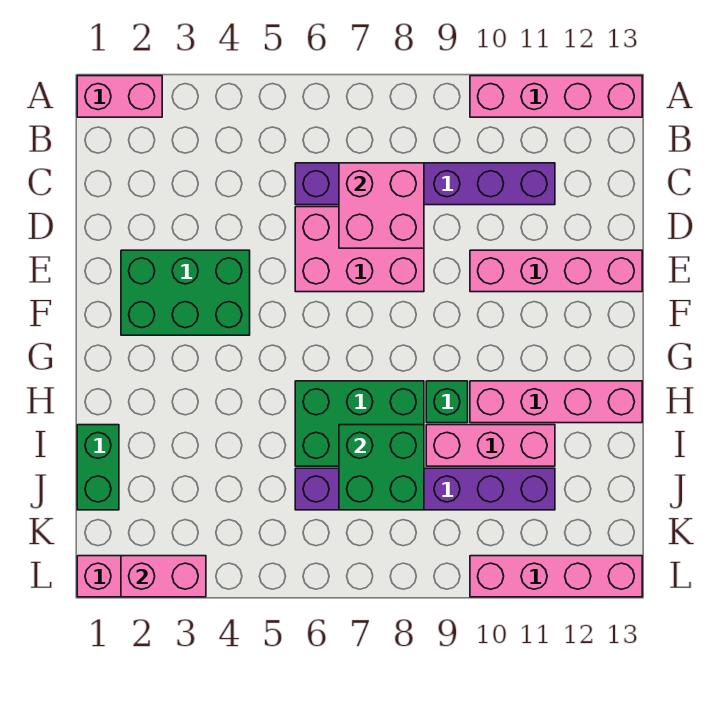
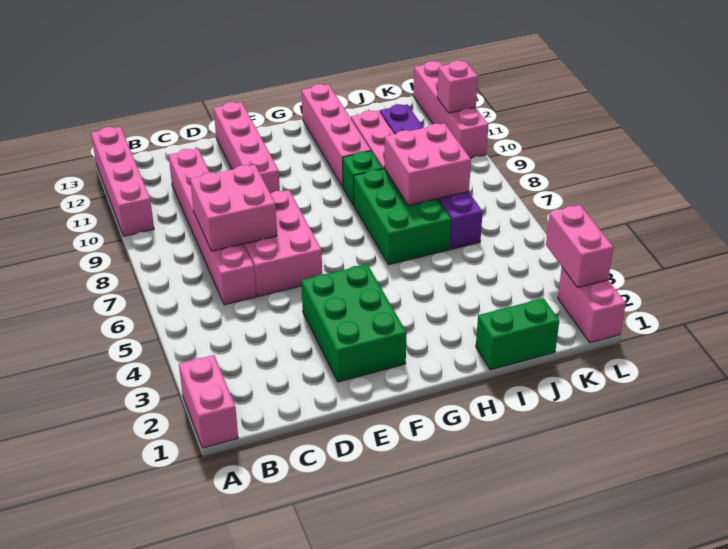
purple 1x6 brick [295,163,555,205] -> pink 1x6 brick [169,149,256,305]
green 2x2 brick [339,425,424,510] -> pink 2x2 brick [384,124,471,205]
none -> pink 1x1 brick [437,61,478,113]

